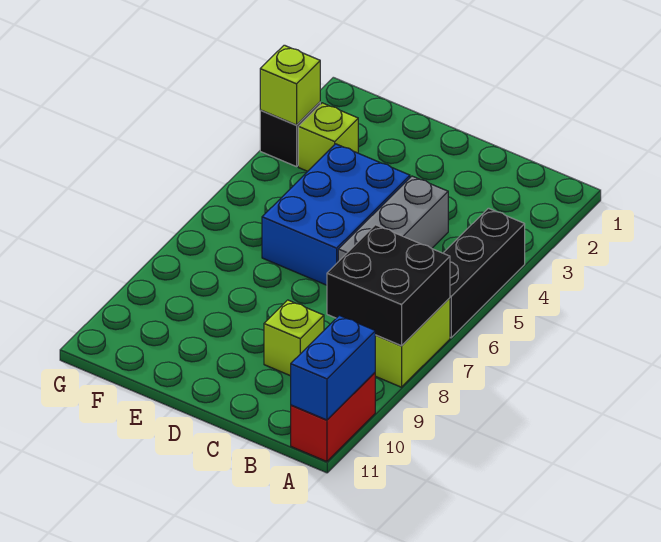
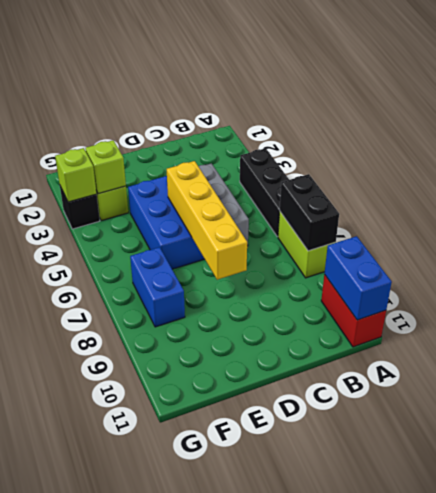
black 2x2 brick [327,225,450,346] -> black 1x2 brick [280,174,339,251]
lime 1x1 brick [264,300,324,376] -> lime 1x1 brick moved to [85,140,126,194]
none -> yellow 1x4 brick [167,161,247,280]
none -> blue 1x2 brick [130,247,185,327]

